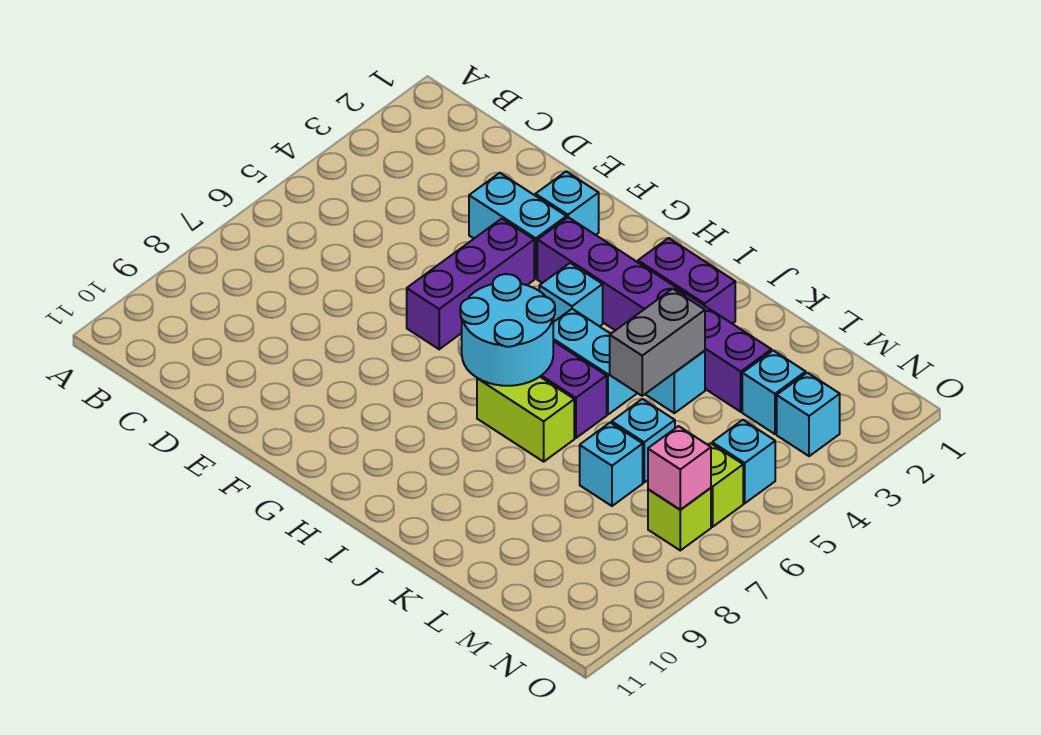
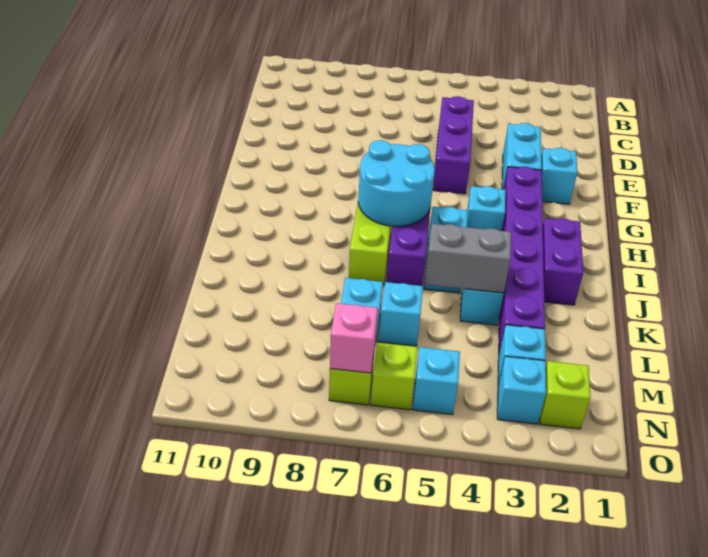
purple 1x3 brick [407,219,534,349] -> purple 1x3 brick turned to [433,96,474,194]
none -> lime 1x1 brick [540,361,591,429]

